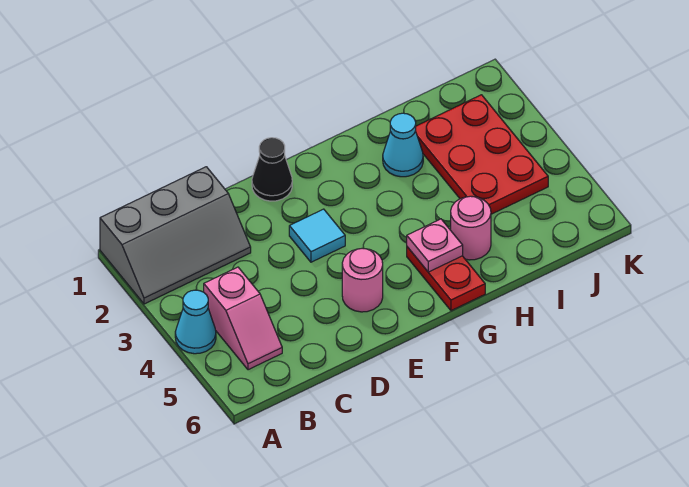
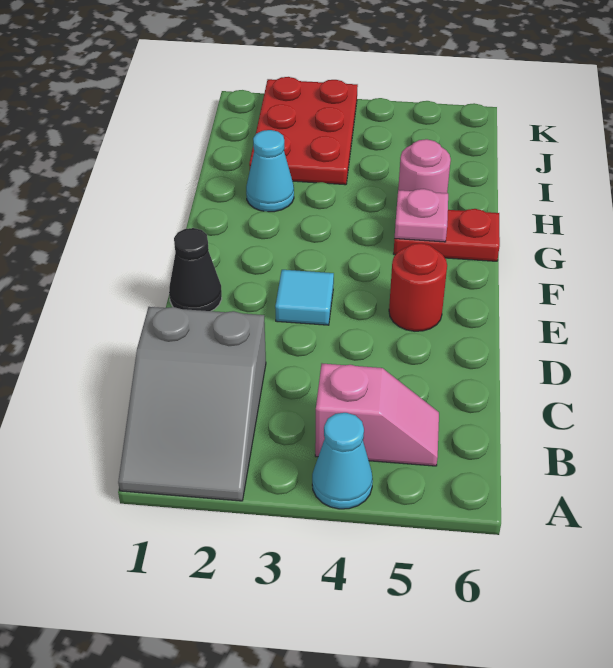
grey 2x3 slope [100,167,251,304] -> grey 2x3 slope turned to [118,307,266,501]
pink 1x1 round brick [342,248,383,312] -> red 1x1 round brick [389,243,447,331]
red 2x3 plate [416,95,548,214] -> red 2x3 plate turned to [249,77,358,185]

